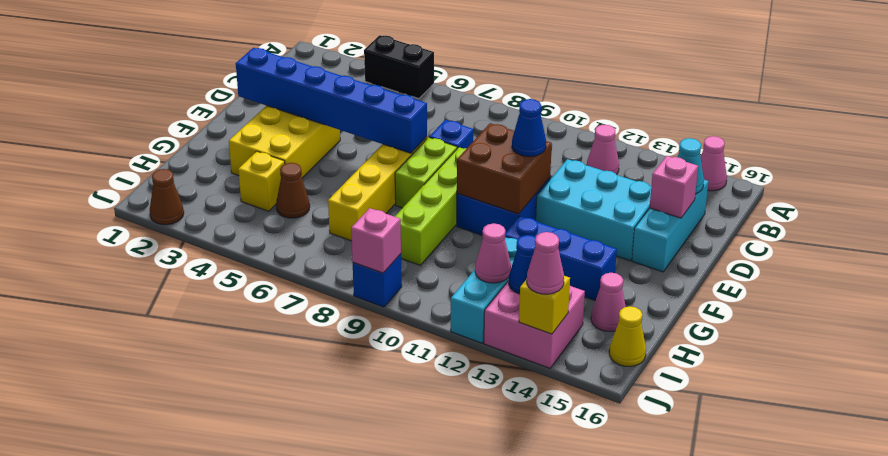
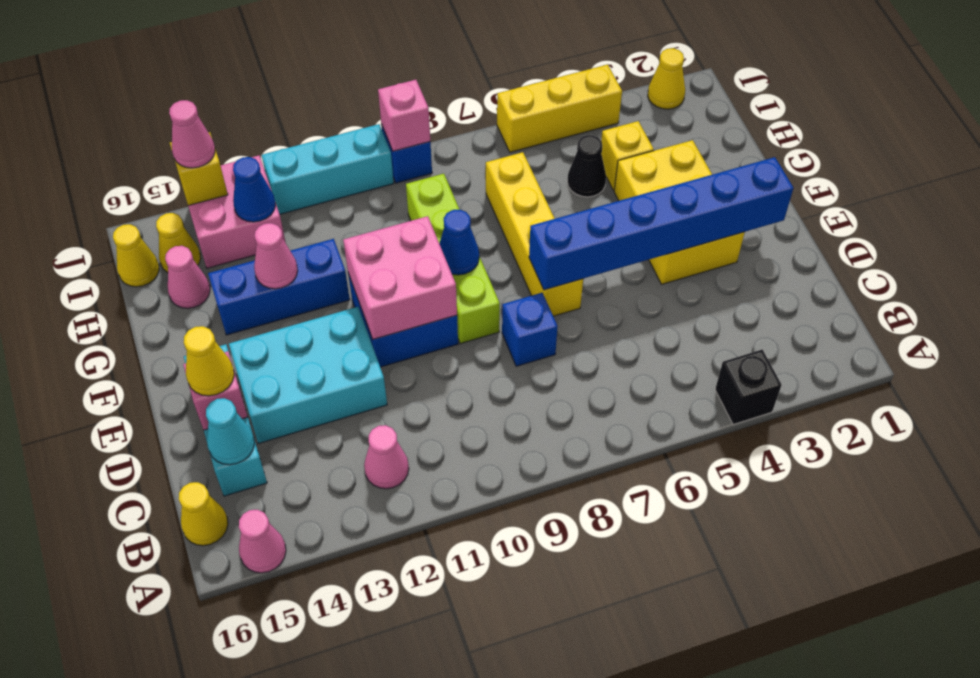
black 1x2 brick [364,35,434,99] -> black 1x1 brick [715,350,782,425]
none -> yellow 1x1 cone [179,482,228,546]
none -> yellow 1x1 cone [184,326,234,396]
lime 1x2 brick [395,137,457,208] -> none
brown 2x2 brick [457,123,552,214] -> pink 2x2 brick [343,216,457,339]
blue 1x1 cone [512,99,546,157] -> blue 1x1 cone moved to [439,210,479,275]
brown 1x1 cone [276,163,310,218] -> black 1x1 cone [567,135,606,197]
cyan 1x3 brick [451,237,517,343] -> cyan 1x3 brick turned to [262,124,394,214]
pink 1x1 cone [475,223,511,283] -> pink 1x1 cone moved to [254,223,298,289]
none -> yellow 1x1 cone [156,213,201,273]
brown 1x1 cone [150,169,184,225] -> yellow 1x1 cone [648,48,685,109]
none -> yellow 1x3 brick [497,65,622,152]

